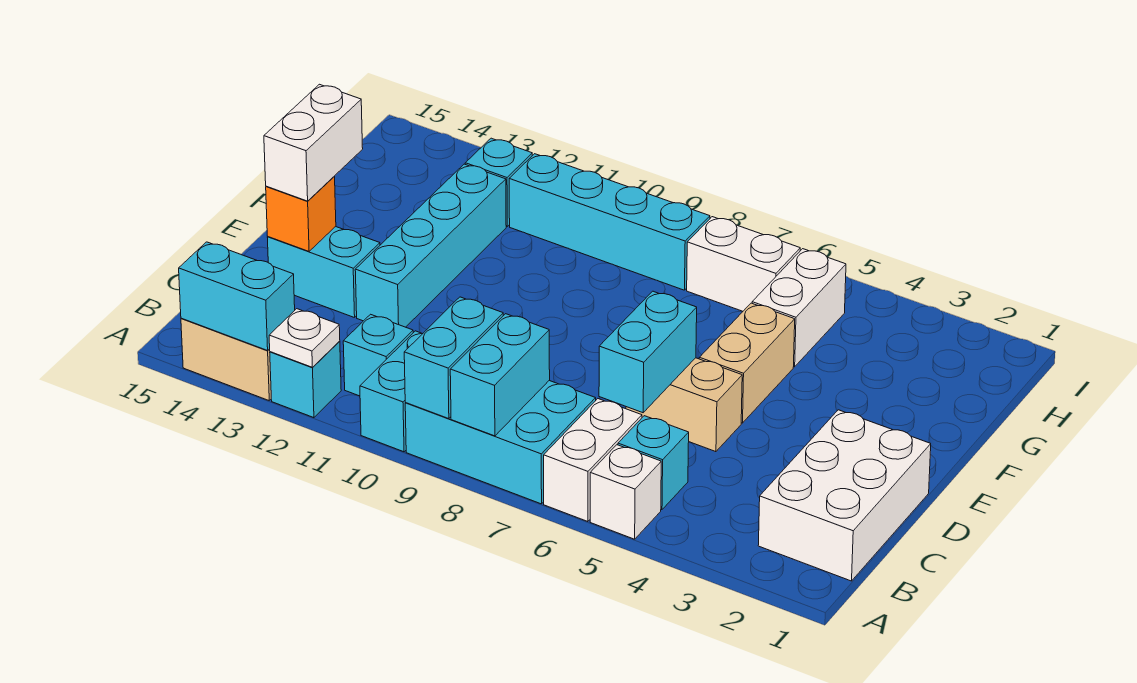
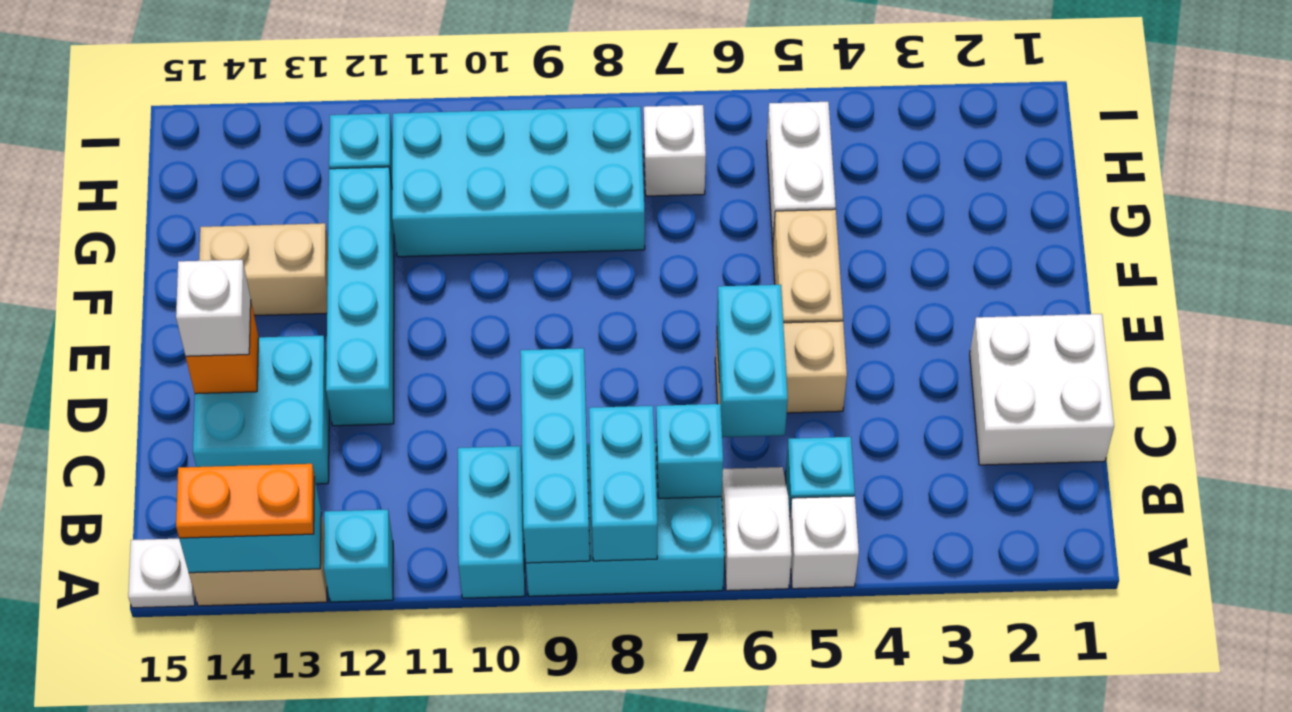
white 1x2 brick [544,399,642,522] -> white 1x2 slope [722,467,792,591]
cyan 1x2 brick [404,297,503,419] -> cyan 1x3 brick [520,348,590,563]
white 1x1 plate [269,309,340,367] -> white 1x1 plate moved to [128,539,195,608]
none -> orange 1x2 plate [176,464,315,538]
white 2x3 brick [758,410,931,581] -> white 2x2 brick [970,314,1114,465]
cyan 1x1 brick [343,314,413,396] -> cyan 1x1 brick moved to [656,404,723,498]
cyan 1x2 brick [267,227,380,318] -> cyan 2x2 brick [193,336,329,484]
white 1x2 brick [264,84,363,201] -> white 1x1 brick [176,260,251,356]
none -> tan 1x2 brick [199,223,328,315]
white 1x2 brick [687,217,800,311] -> white 1x1 brick [644,105,706,196]
cyan 1x4 brick [509,154,710,290] -> cyan 2x4 brick [392,107,645,257]

